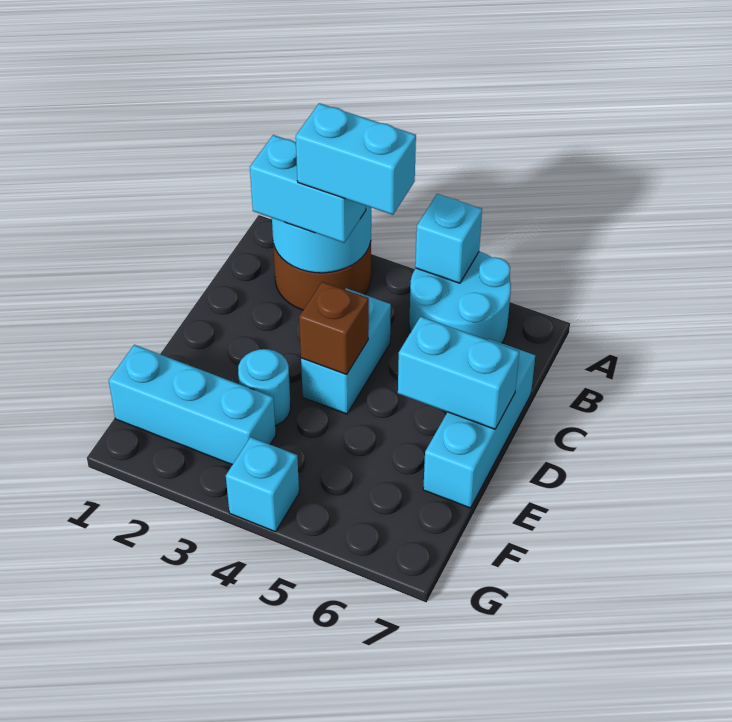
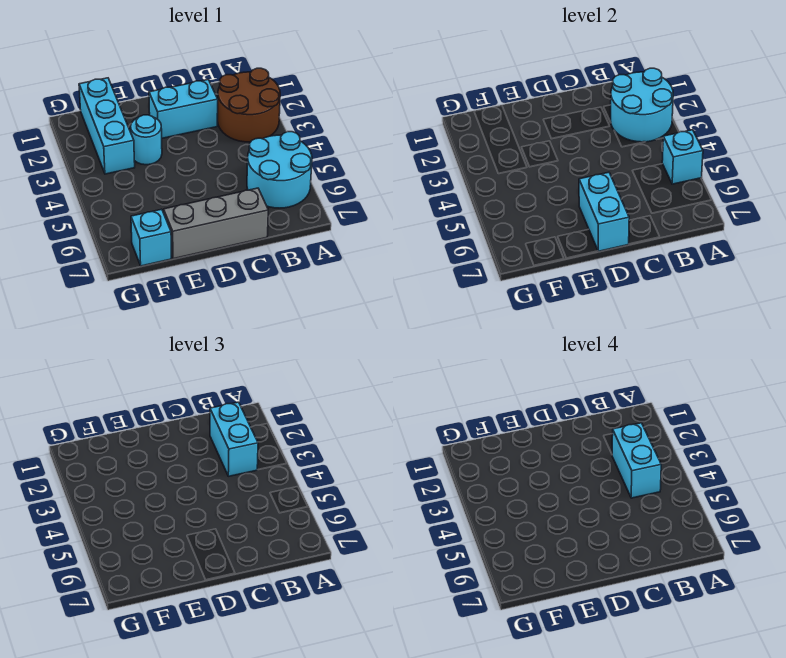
cyan 1x2 brick [301,288,391,414] -> cyan 1x2 brick moved to [149,80,218,138]
cyan 1x3 brick [423,339,535,508] -> grey 1x3 brick [164,188,268,259]
brown 1x1 brick [299,282,369,375] -> none
cyan 1x1 brick [226,437,299,532] -> cyan 1x1 brick moved to [131,209,171,266]

